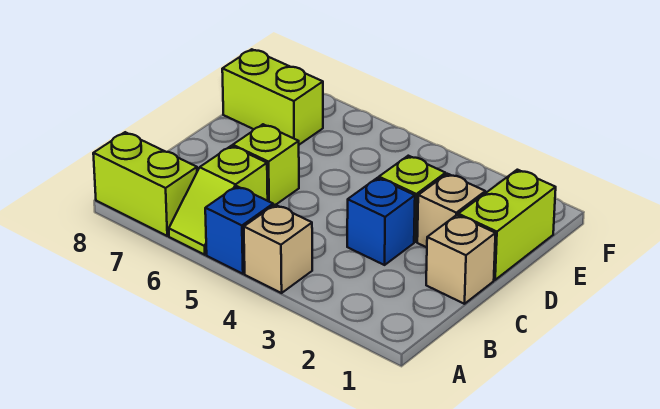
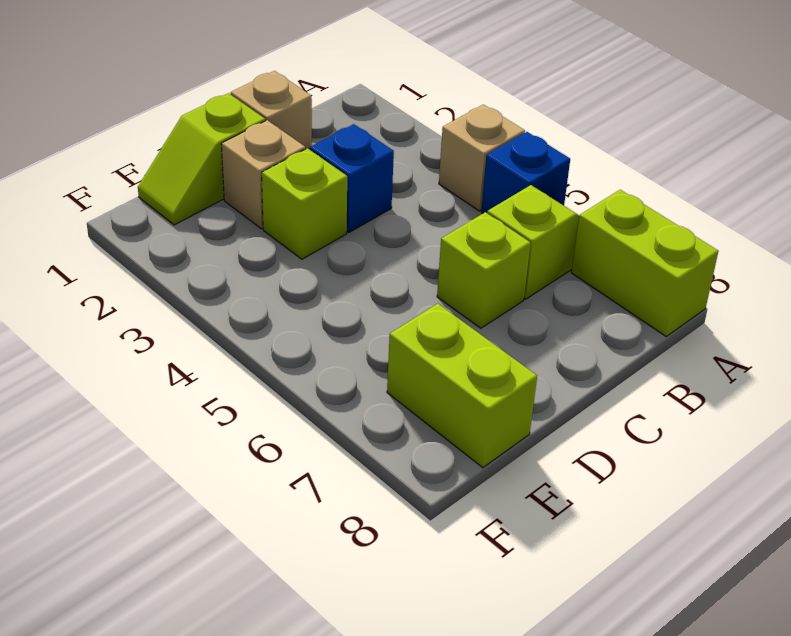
lime 1x2 brick [458,170,556,280] -> lime 1x2 slope [138,93,265,225]

